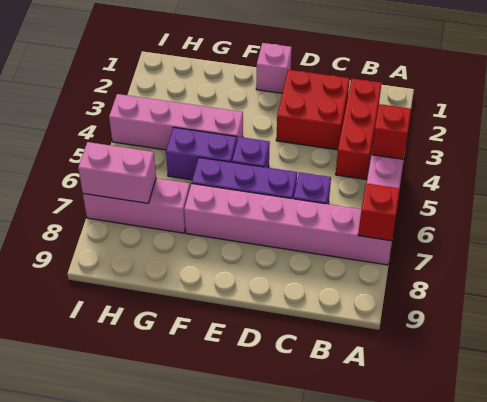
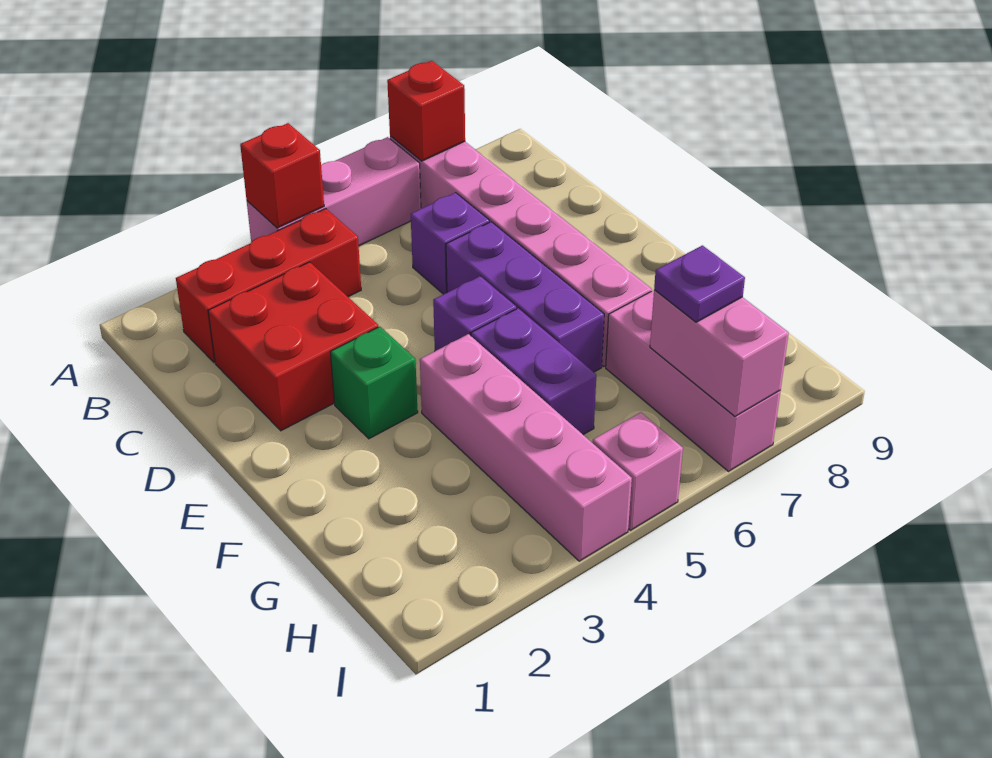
pink 1x1 brick [256,43,292,93] -> pink 1x1 brick moved to [592,412,683,530]
none -> green 1x1 brick [330,327,418,439]
none -> purple 1x1 plate [654,245,745,322]

